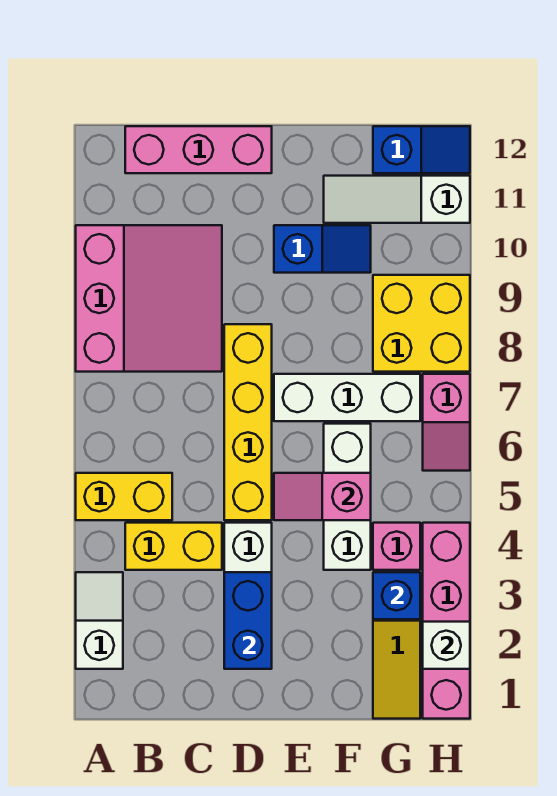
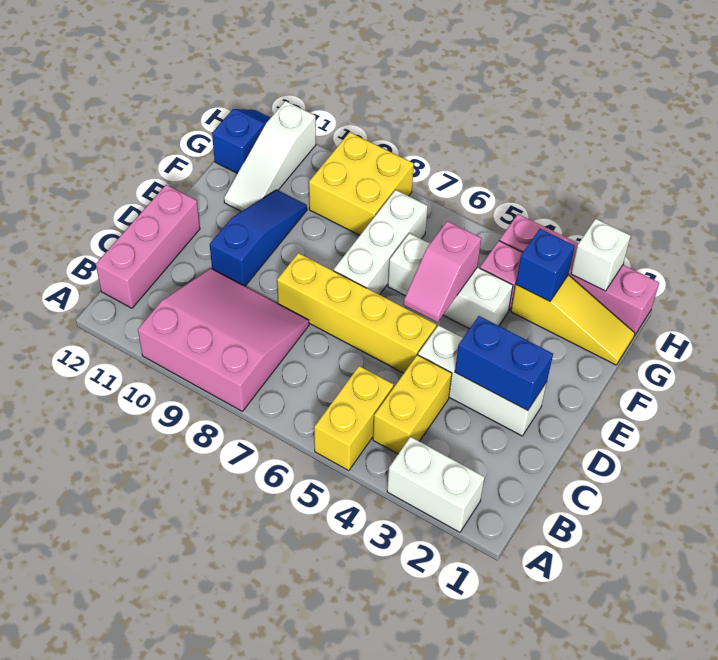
white 1x2 slope [76,572,123,669] -> white 1x2 brick [387,437,485,532]
blue 1x2 slope [274,225,371,273] -> blue 1x3 slope [210,190,307,286]
pink 1x2 slope [423,374,470,471] -> none

